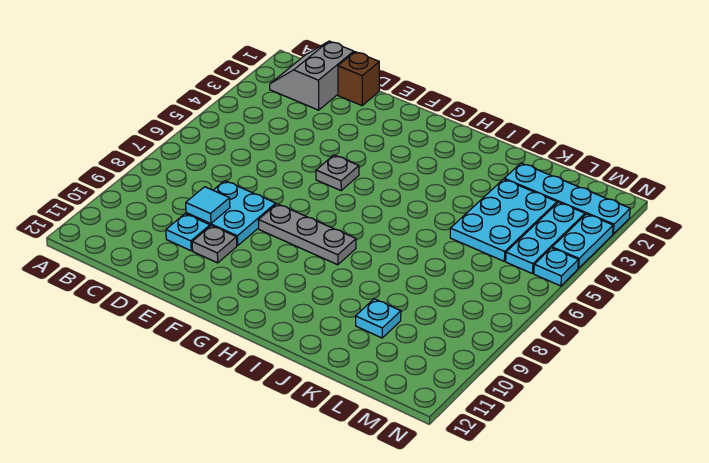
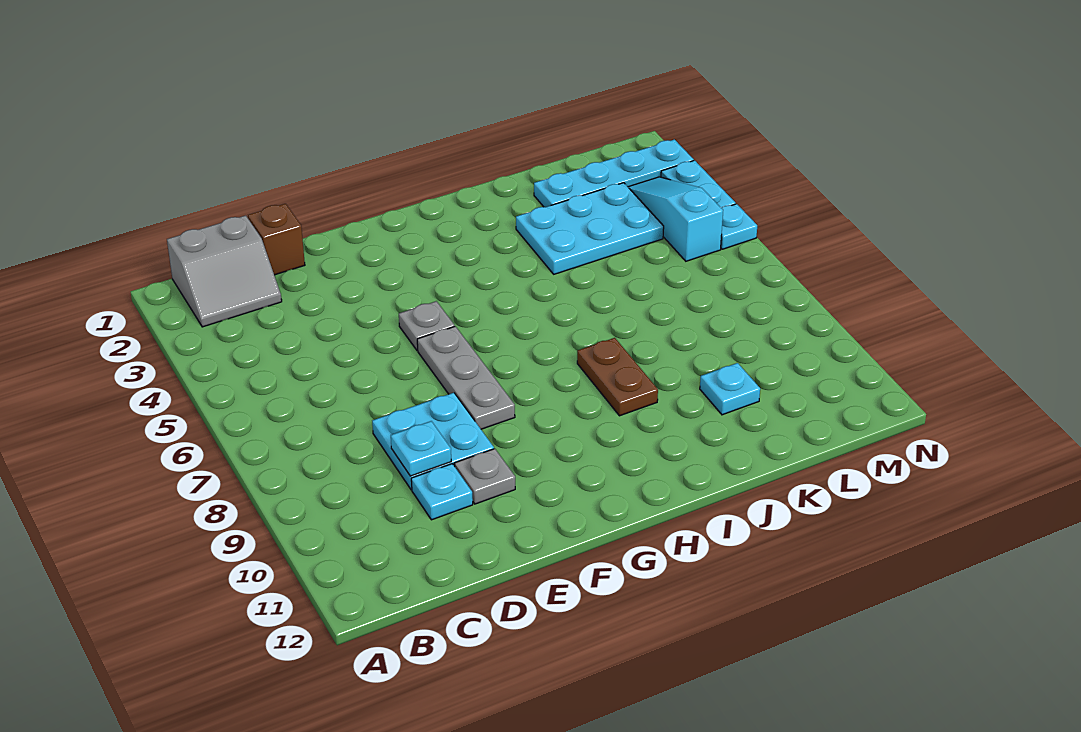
grey 2x2 slope [270,41,354,110] -> grey 2x2 slope turned to [167,216,282,327]
cyan 1x1 tile [186,187,230,224] -> cyan 1x1 plate [391,421,451,476]
grey 1x3 plate [258,204,356,265] -> grey 1x3 plate turned to [417,326,515,429]
none -> brown 1x2 plate [577,338,658,416]
cyan 2x3 plate [450,179,557,261] -> cyan 2x3 plate turned to [516,183,664,274]
cyan 1x3 plate [506,202,585,274] -> cyan 1x3 slope [628,177,723,261]

